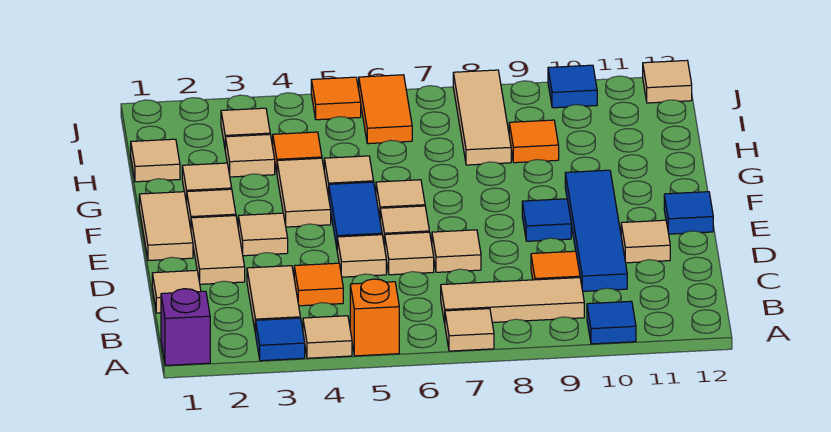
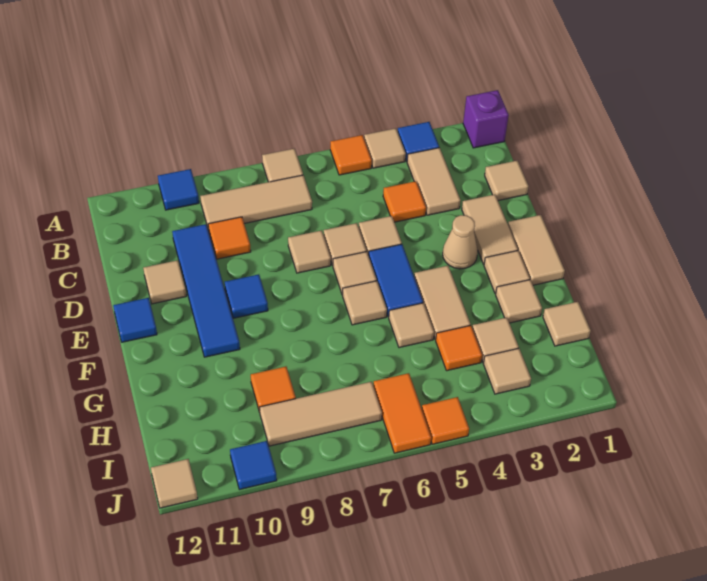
orange 1x1 brick [350,279,399,356] -> orange 1x1 tile [330,135,372,175]
tan 1x1 tile [238,213,288,256] -> tan 1x1 cone [443,215,478,269]
tan 1x3 tile [453,70,511,165] -> tan 1x3 tile turned to [260,382,382,446]

